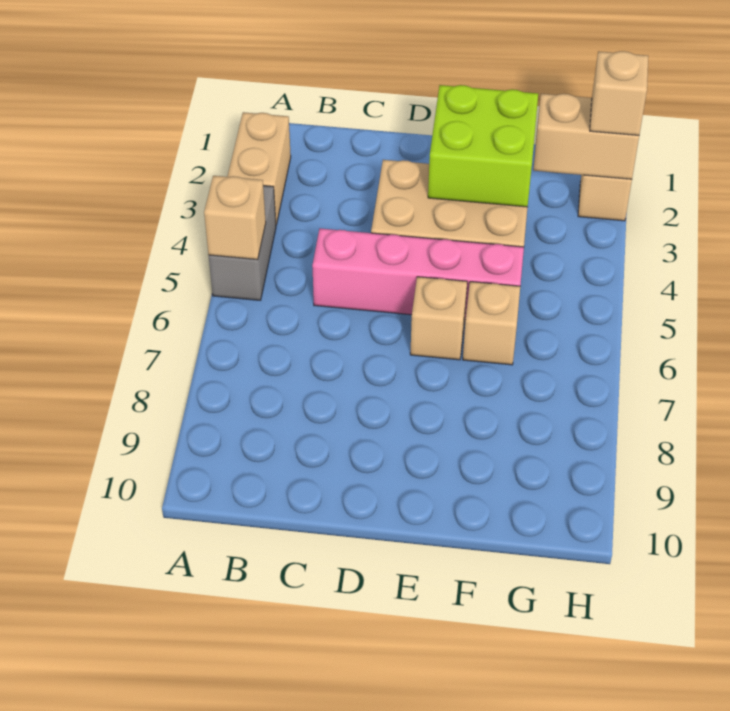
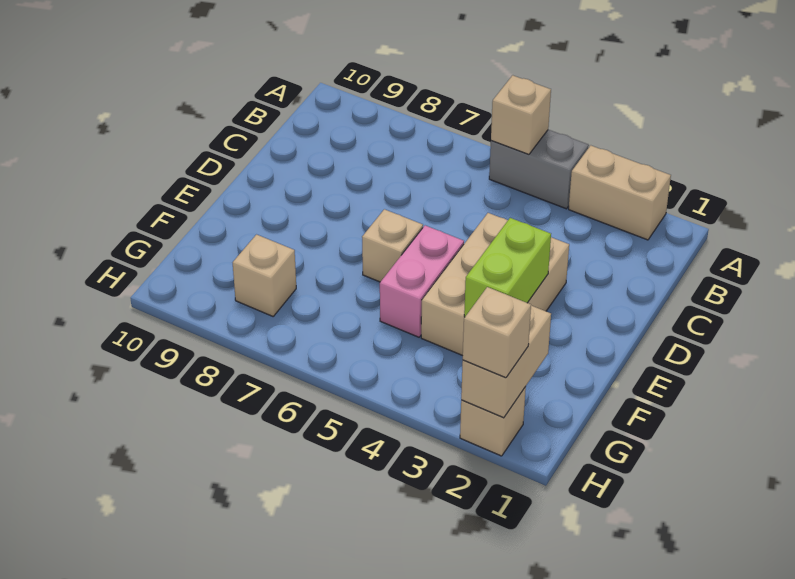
pink 1x4 brick [312,228,524,320] -> pink 1x2 brick [380,225,464,337]
lime 2x2 brick [428,85,538,207] -> lime 1x2 brick [464,218,551,317]
tan 1x1 brick [463,282,520,365] -> tan 1x1 brick moved to [232,234,296,316]

